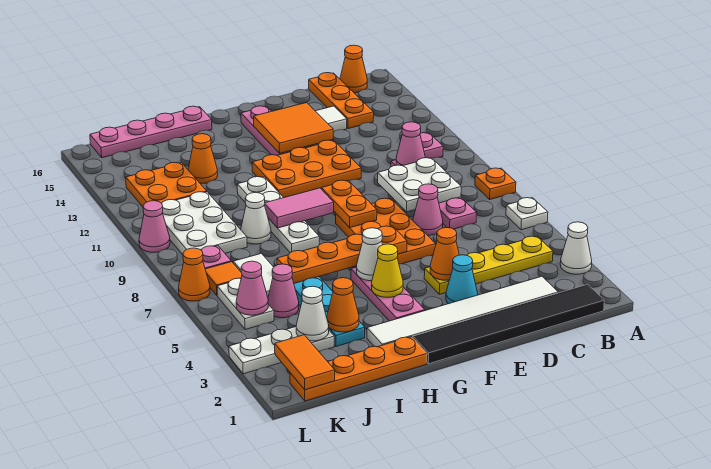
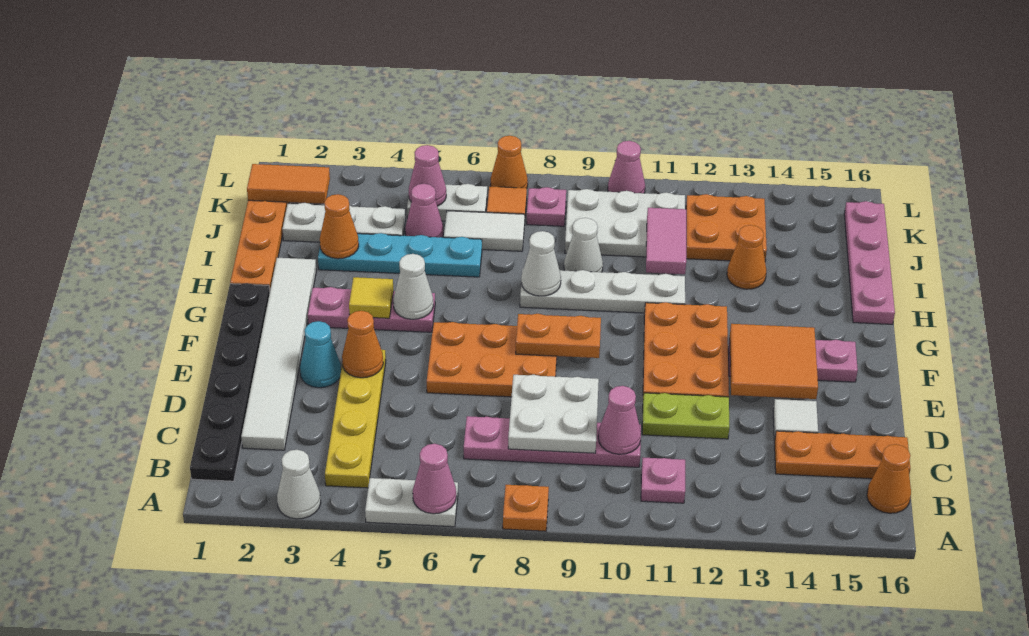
white 1x1 plate [506,198,548,230] -> white 1x2 plate [365,478,458,527]
black 1x6 tile [413,284,604,364] -> black 1x6 plate [190,283,270,481]
pink 1x1 cone [413,184,443,235] -> pink 1x1 cone moved to [413,444,456,514]
none -> lime 1x2 plate [642,393,729,439]
orange 1x4 plate [277,226,407,283] -> none
yellow 1x1 cone [372,244,403,297] -> yellow 1x1 tile [349,277,393,318]
pink 1x2 tile [264,188,334,228] -> pink 1x2 tile moved to [646,208,686,274]
white 1x3 plate [229,327,334,374] -> white 1x3 plate turned to [282,203,405,242]
white 1x1 cone [296,286,329,341] -> white 1x1 cone moved to [521,231,561,296]

